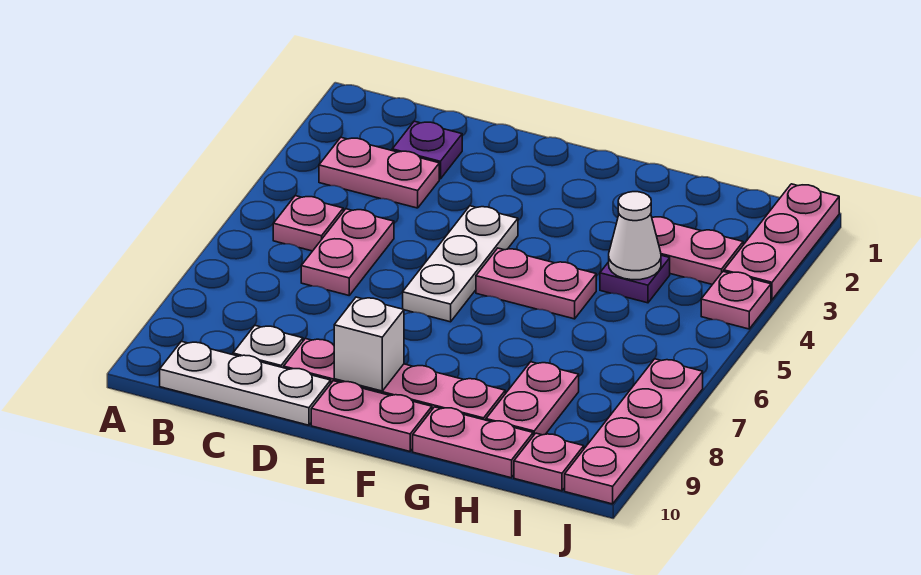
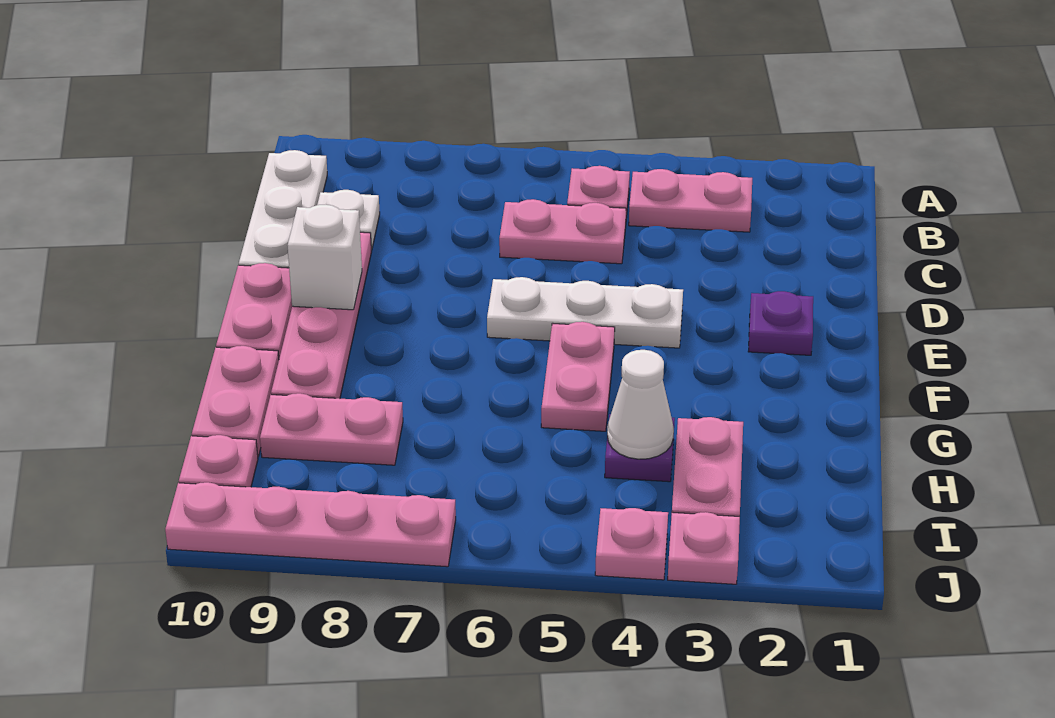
pink 1x2 plate [319,137,439,208] -> pink 1x2 plate turned to [629,169,752,232]
purple 1x1 plate [392,121,462,179] -> purple 1x1 plate moved to [748,291,813,355]
pink 1x3 plate [724,184,839,300] -> pink 1x1 plate [668,512,740,584]

